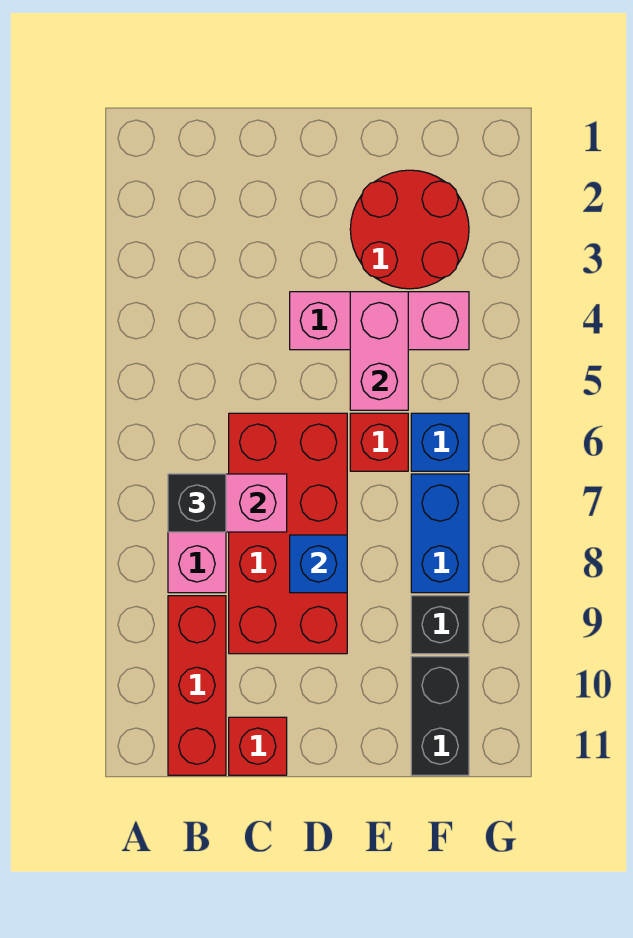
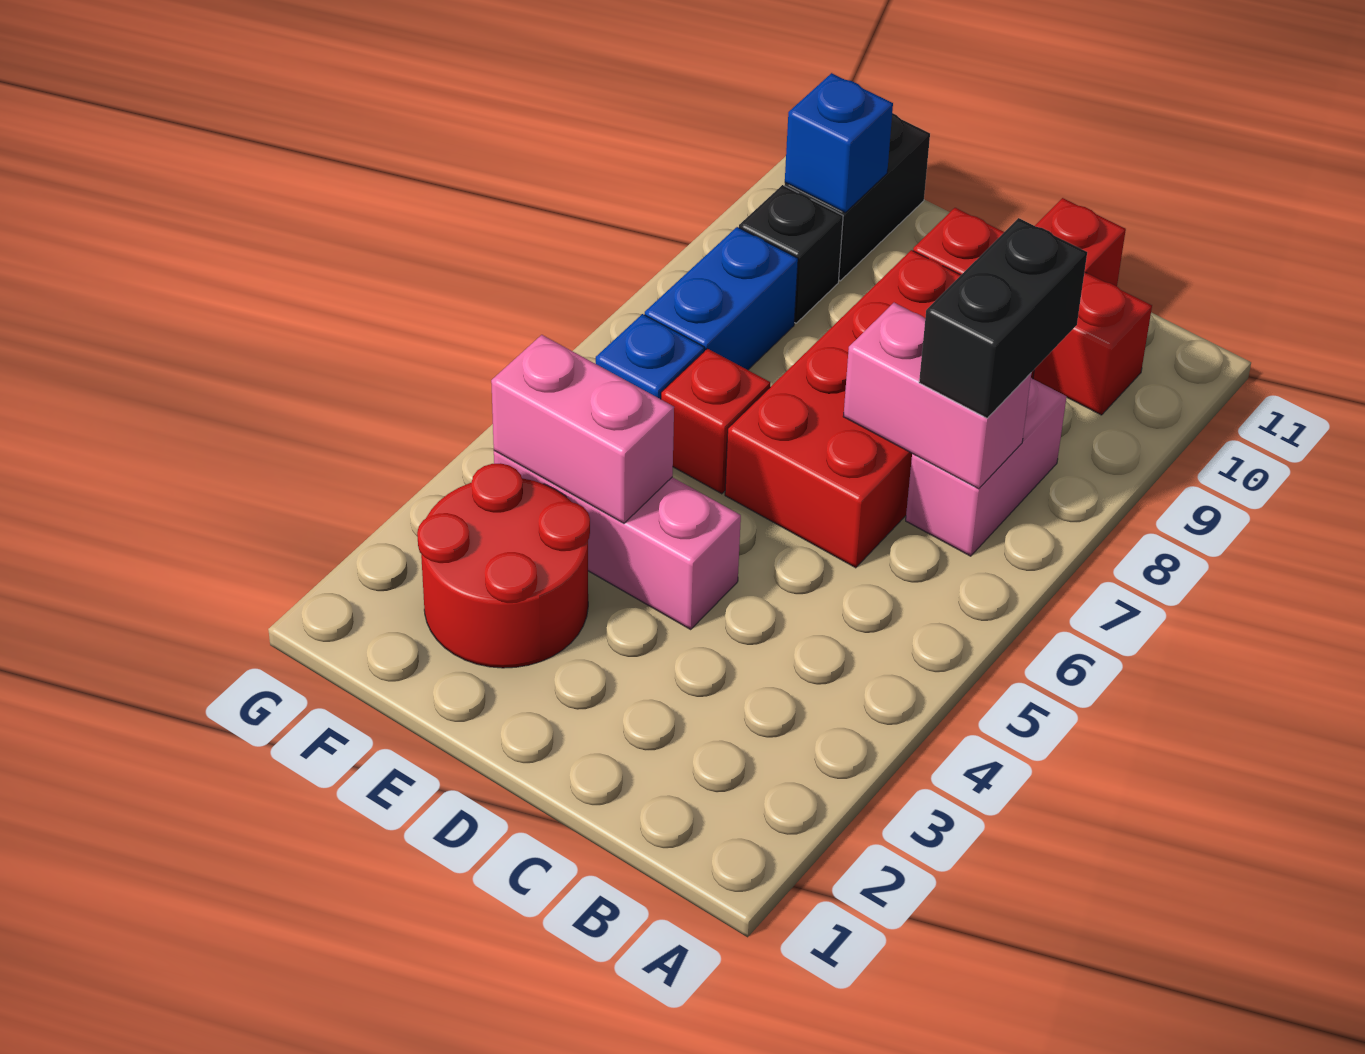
black 1x1 brick [168,474,226,532] -> black 1x2 brick [919,218,1087,418]
red 1x3 brick [168,596,226,775] -> red 1x3 brick turned to [913,208,1152,415]
blue 1x1 brick [290,535,347,593] -> blue 1x1 brick moved to [785,73,893,212]
pink 1x2 brick [350,292,408,410] -> pink 1x2 brick turned to [491,335,674,523]

